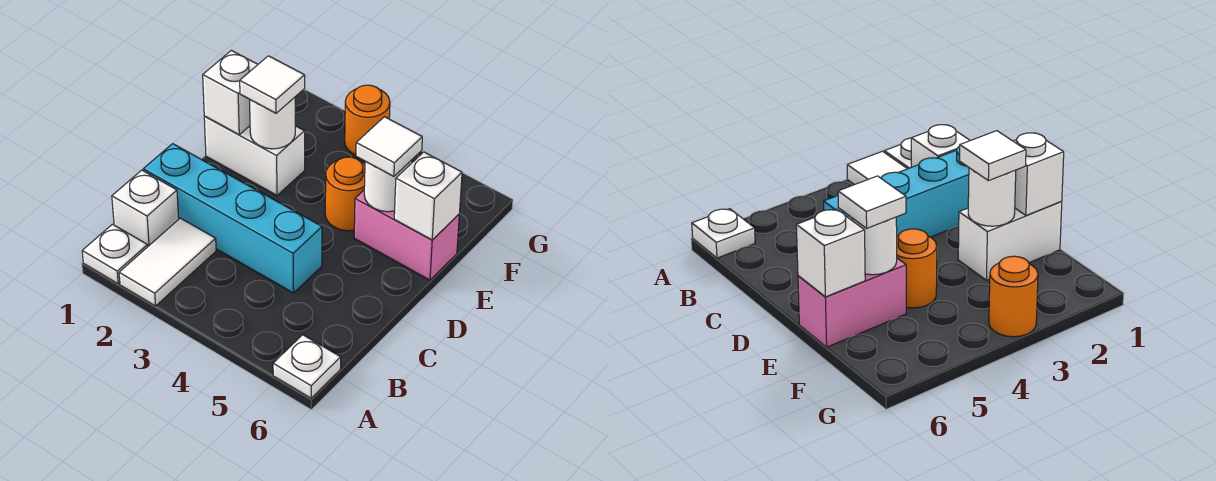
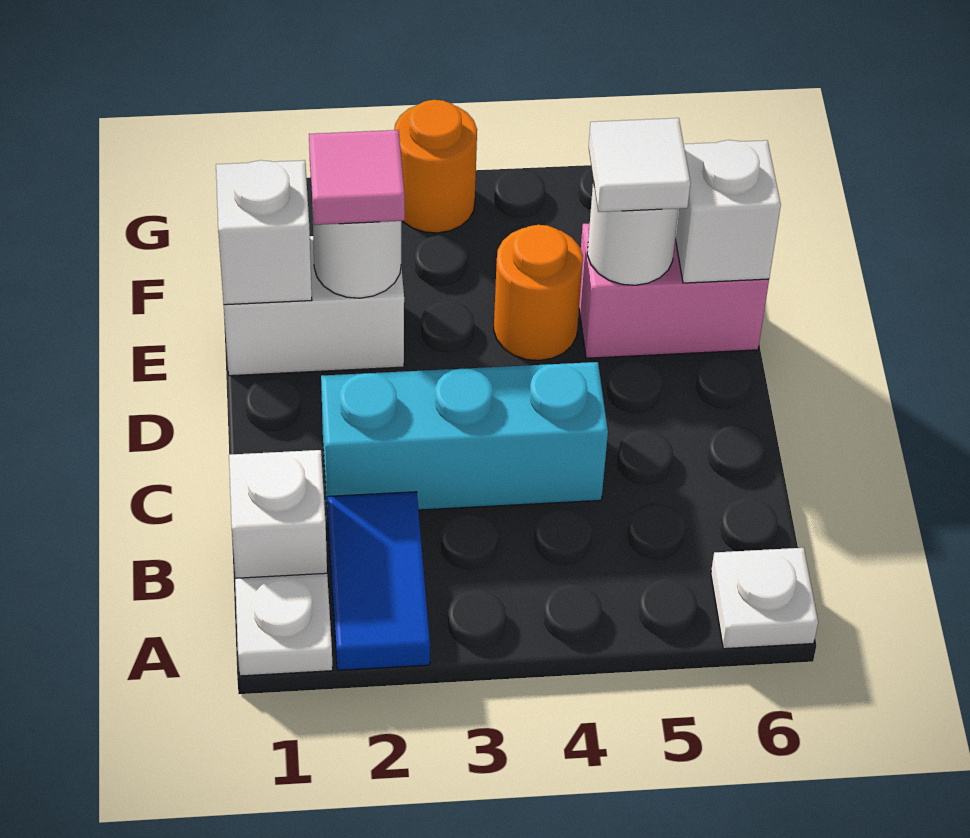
white 1x2 tile [119,218,216,306] -> blue 1x2 tile [327,492,430,670]
cyan 1x4 brick [143,144,322,293] -> cyan 1x3 brick [321,362,608,514]
white 1x1 tile [240,56,305,113] -> pink 1x1 tile [309,130,405,225]

